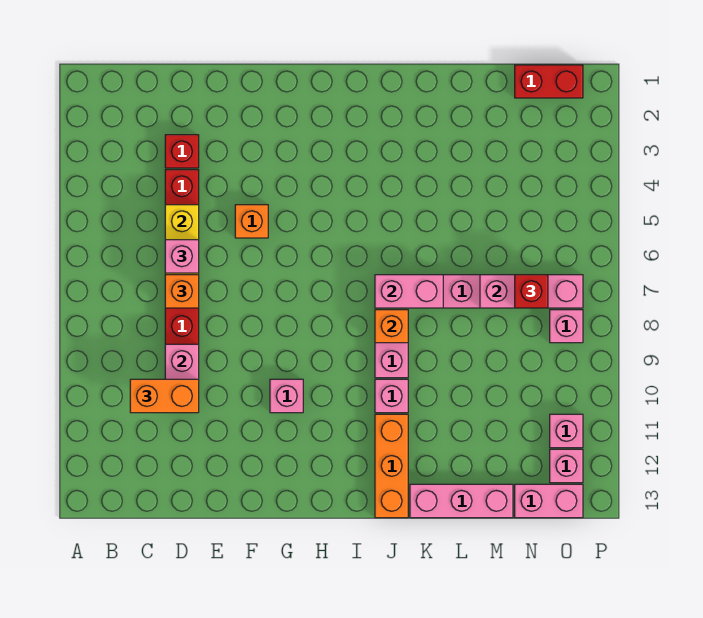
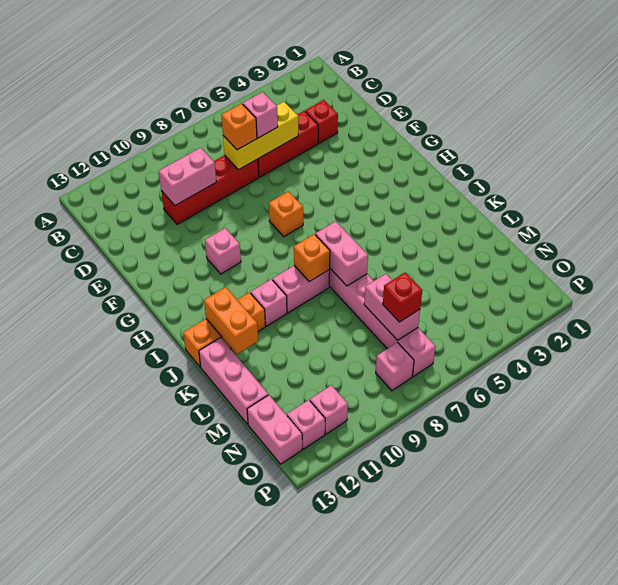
orange 1x2 brick [130,379,199,413] -> orange 1x2 brick moved to [204,287,258,354]
orange 1x1 brick [235,205,268,238] -> orange 1x1 brick moved to [269,191,303,236]
red 1x2 brick [515,65,583,98] -> none

